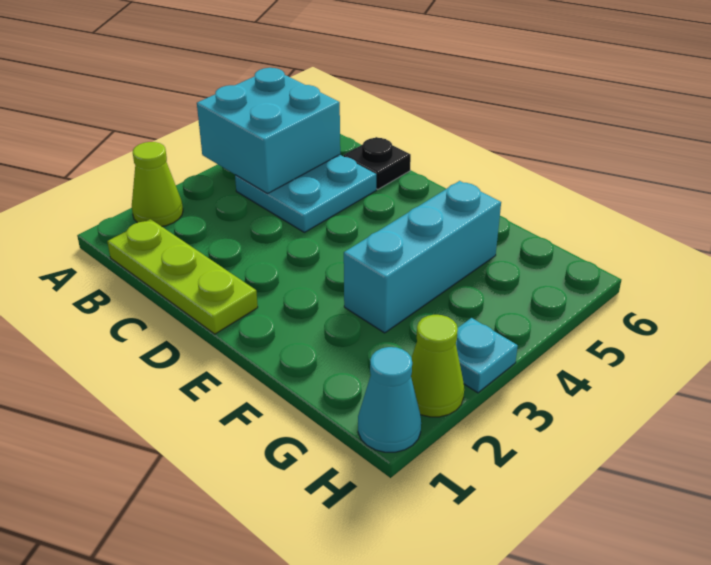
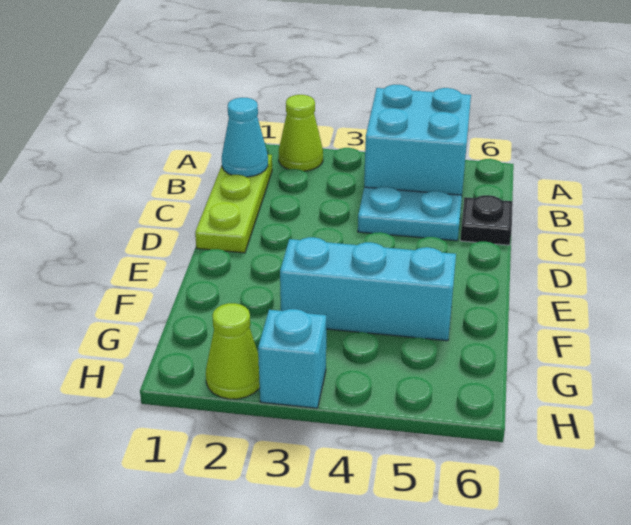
cyan 1x1 cone [358,347,421,452] -> cyan 1x1 cone moved to [222,98,268,177]
cyan 1x1 plate [456,318,518,393] -> cyan 1x1 brick [258,309,326,408]

